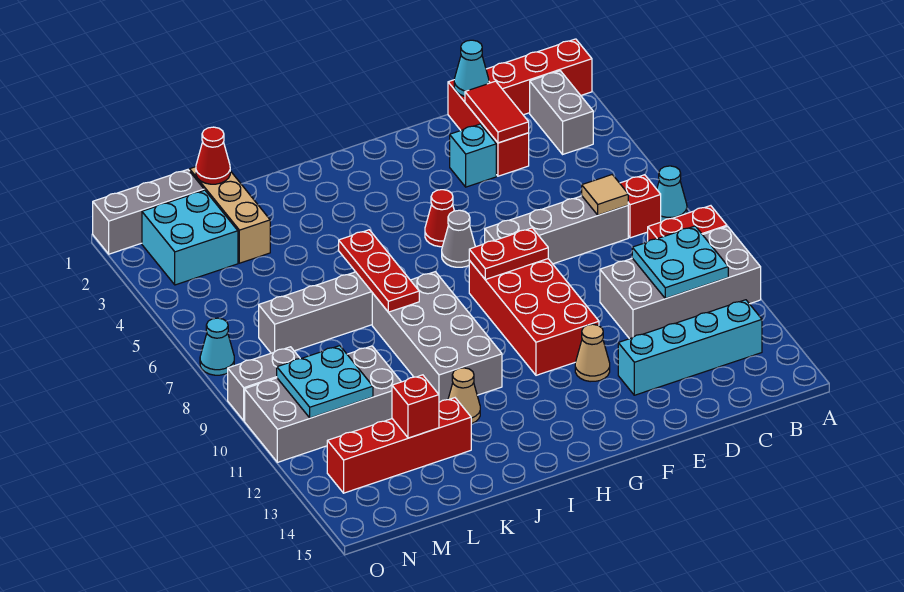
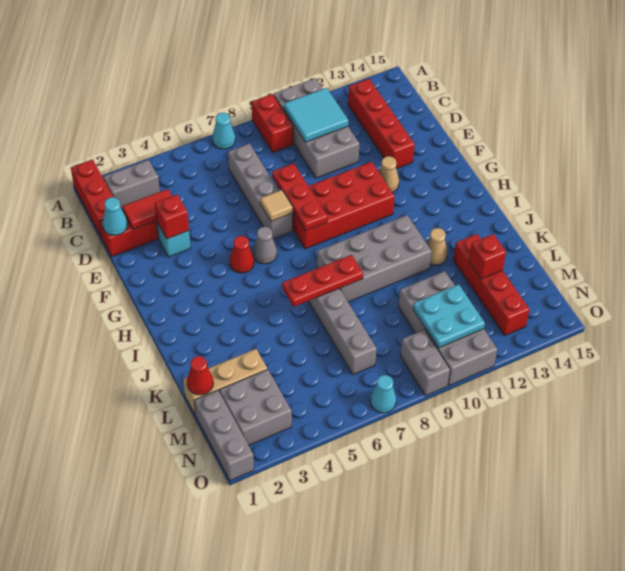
red 1x1 brick [620,175,661,238] -> red 1x1 brick moved to [155,195,189,239]
cyan 2x2 plate [632,226,728,299] -> cyan 2x2 tile [284,88,348,142]
cyan 1x4 brick [618,300,762,395] -> red 1x4 brick [348,79,415,169]
tan 1x1 tile [582,175,628,215] -> tan 1x1 tile moved to [260,190,293,221]
red 1x2 plate [469,228,548,280] -> red 1x3 plate [272,163,327,231]
cyan 2x2 brick [142,190,238,285] -> grey 2x2 brick [220,369,292,445]

